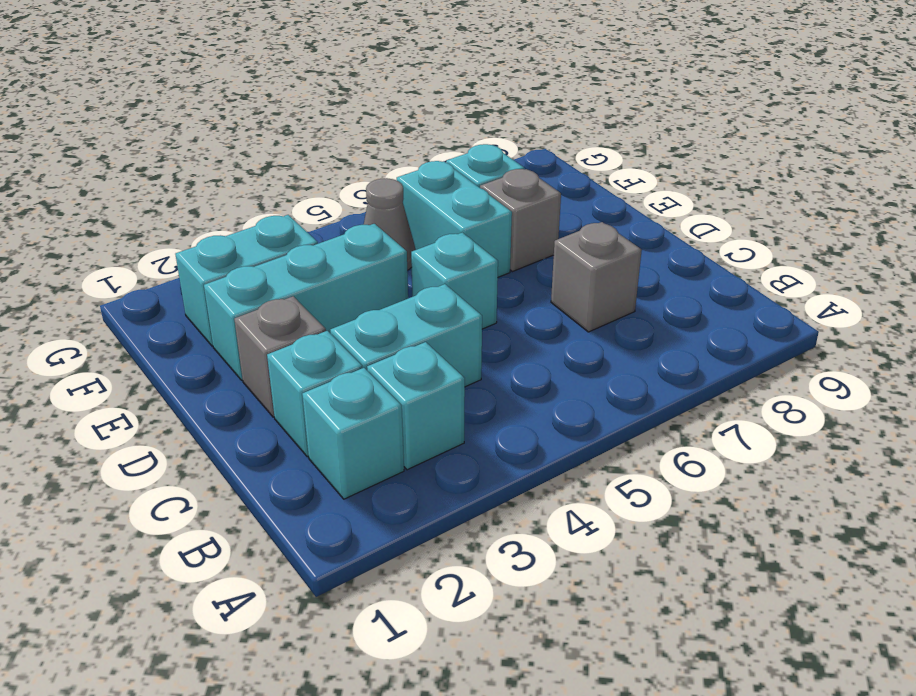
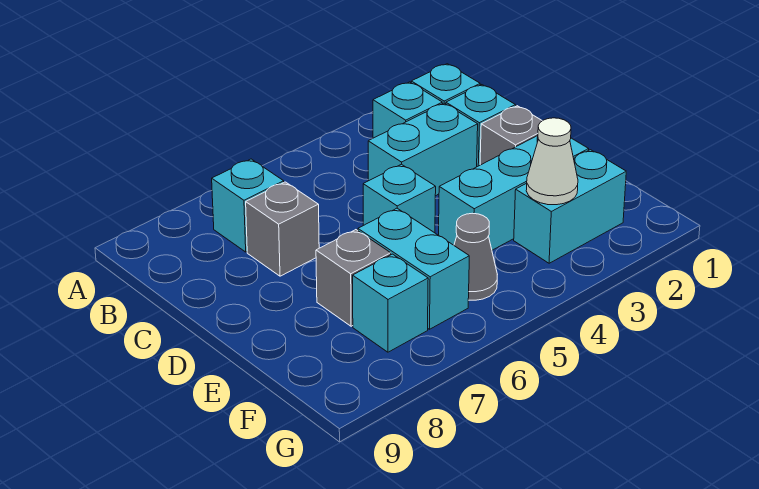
none -> cyan 1x1 brick [212,159,284,252]
none -> white 1x1 cone [526,118,578,205]

